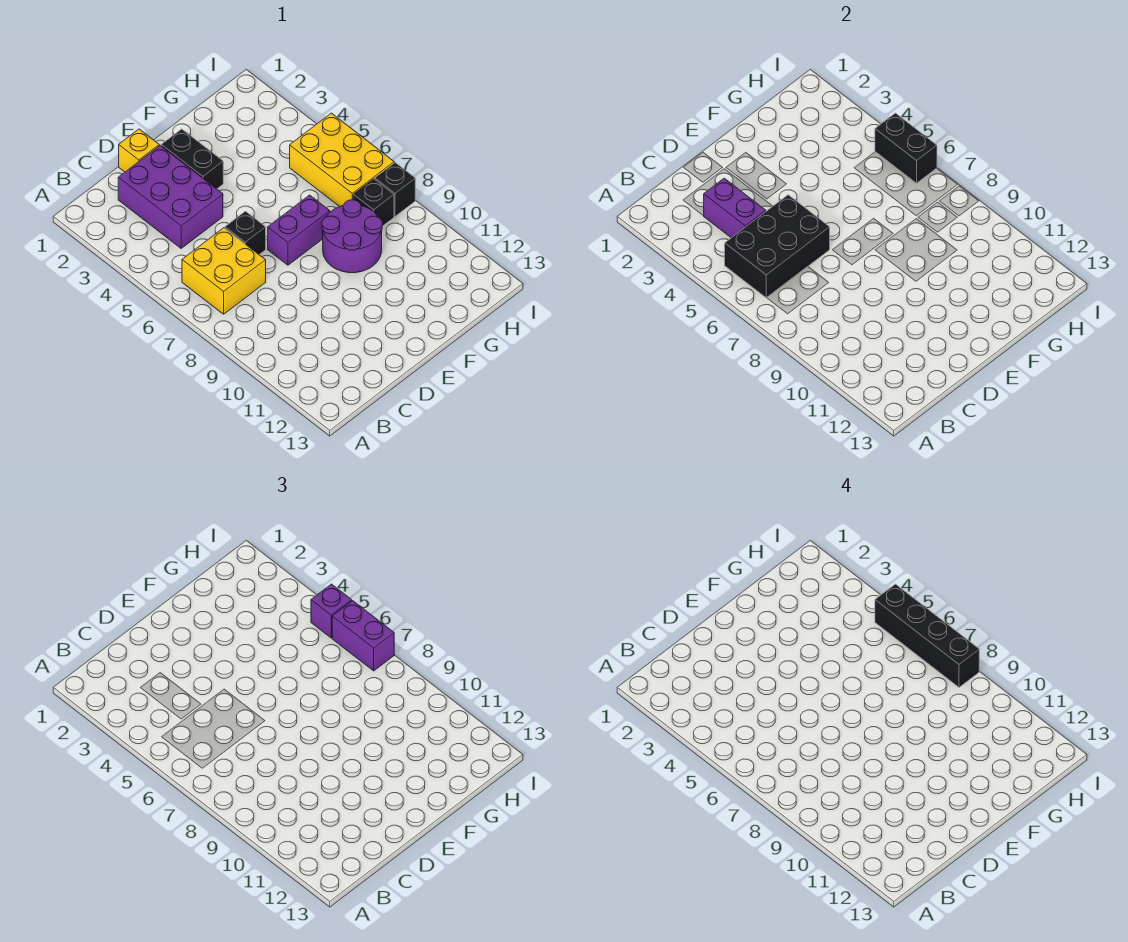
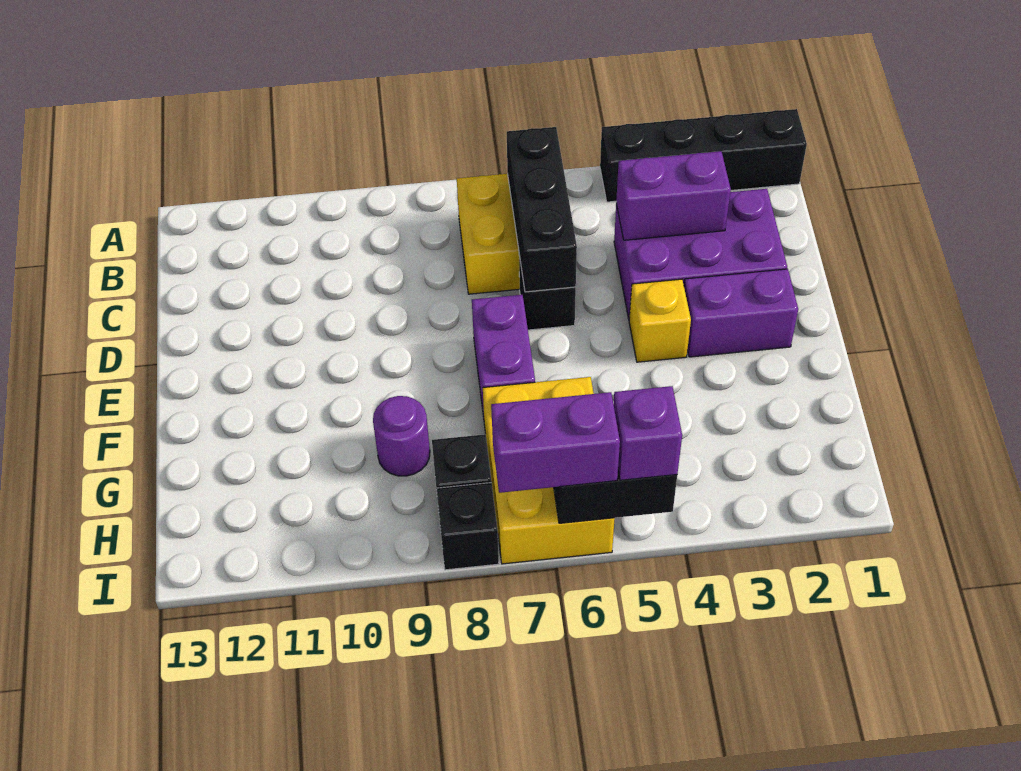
black 2x3 brick [725,195,830,298] -> black 1x3 brick [507,127,577,292]
yellow 1x1 brick [119,129,159,172] -> yellow 1x1 brick moved to [629,279,691,362]
black 1x2 brick [161,129,223,189] -> purple 1x2 brick [684,269,798,357]
purple 2x2 round brick [322,200,382,273] -> purple 1x1 round brick [373,396,430,476]
yellow 2x3 brick [290,113,394,207] -> yellow 2x3 brick turned to [483,377,615,564]
black 1x4 brick [875,584,979,687] -> black 1x4 brick moved to [600,109,807,202]

